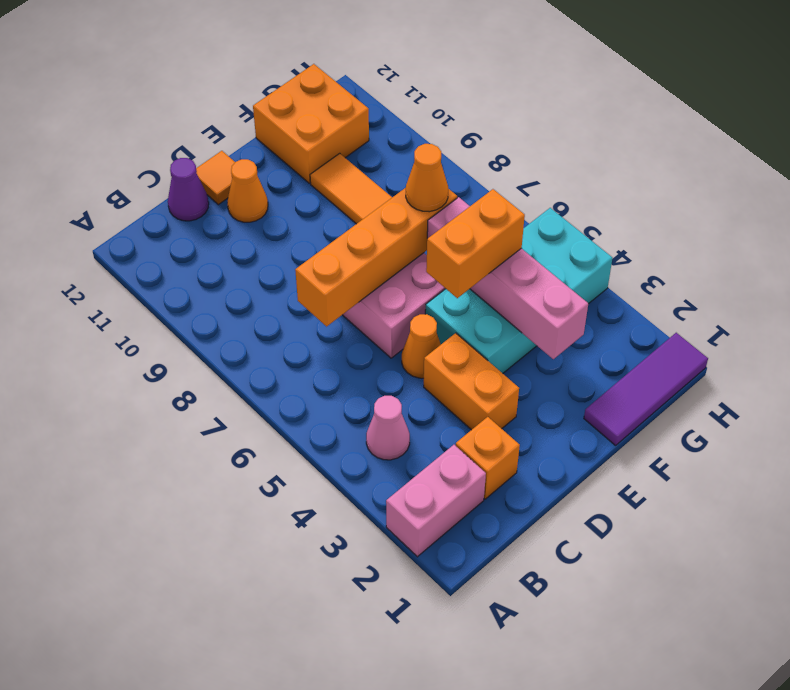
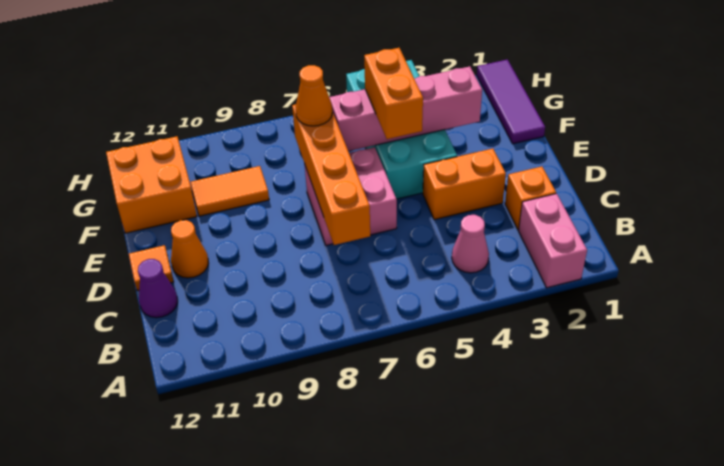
orange 1x1 cone [402,314,441,378] -> none

